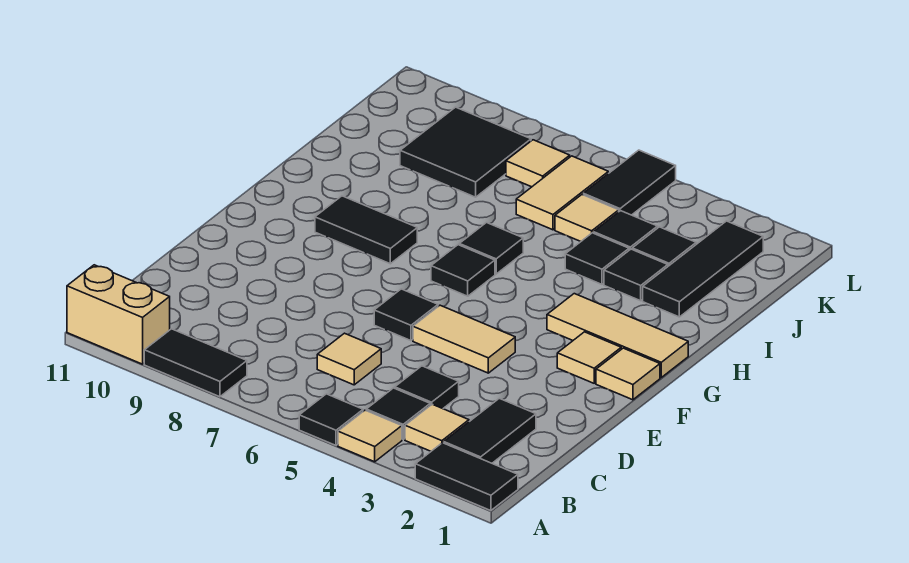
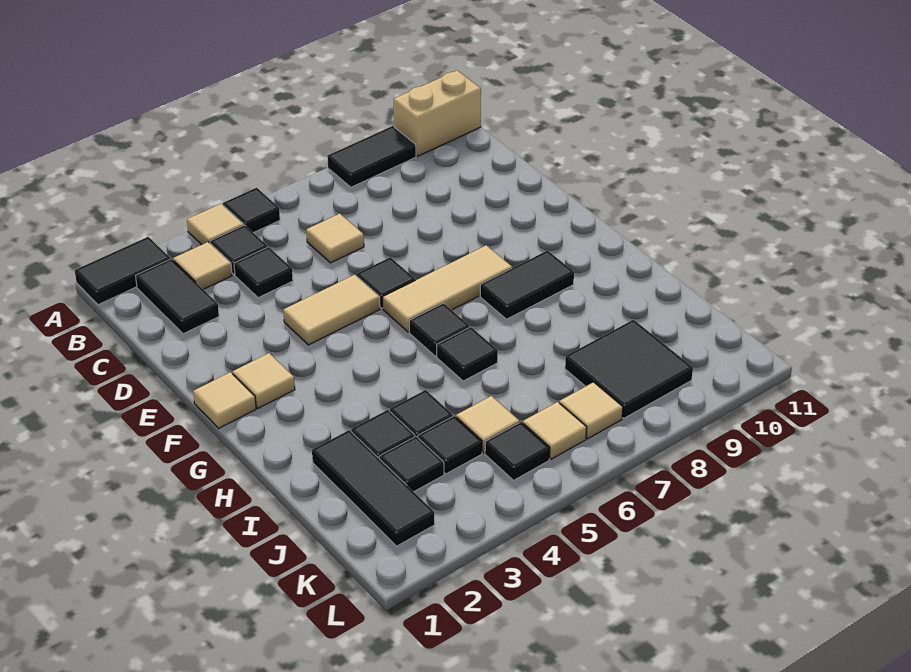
tan 1x3 tile [547,294,688,377] -> tan 1x3 tile moved to [383,245,512,332]
tan 1x2 tile [516,156,608,230] -> tan 1x1 tile [523,402,587,459]
black 1x2 tile [583,150,676,215] -> black 1x1 tile [485,422,550,480]

